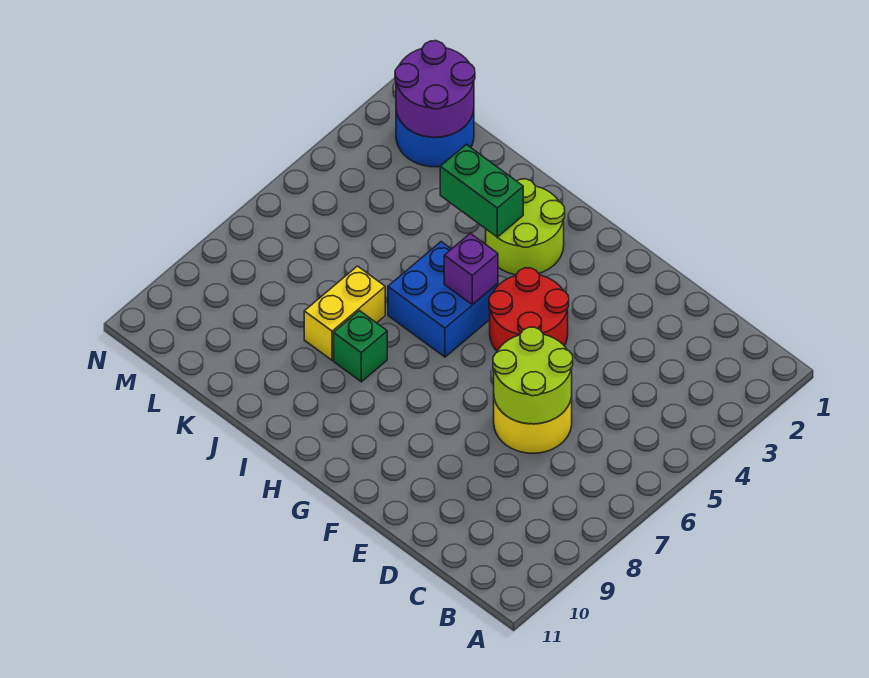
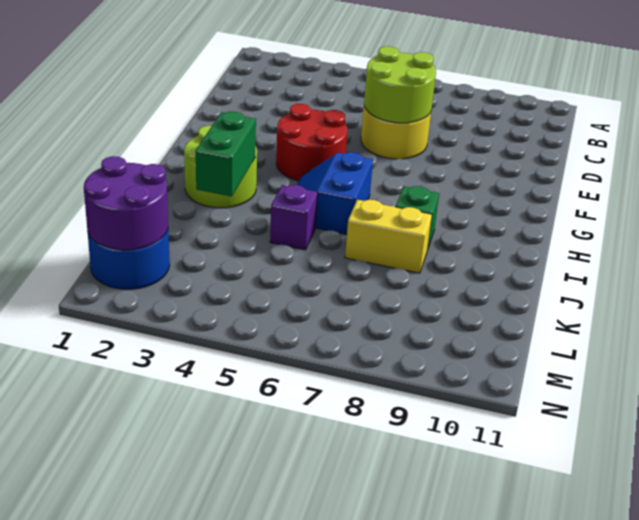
blue 2x2 brick [388,242,498,357] -> blue 2x2 slope [297,152,373,234]
purple 1x1 brick [444,233,498,305] -> purple 1x1 brick moved to [270,185,318,250]

